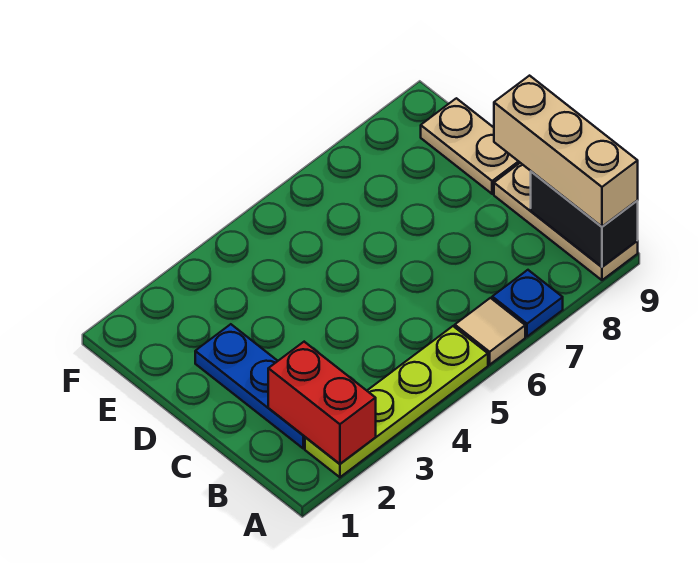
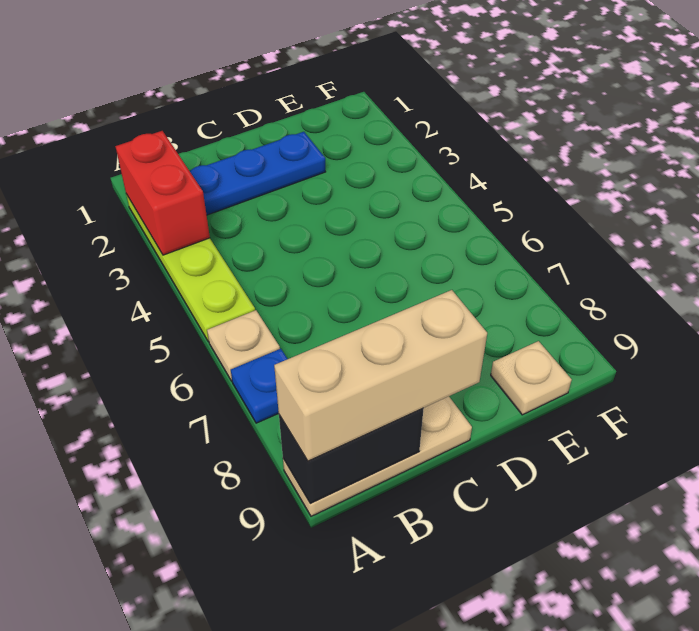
red 1x2 brick [268,342,376,464] -> red 1x2 brick turned to [115,131,210,255]
tan 1x1 tile [455,298,525,365] -> tan 1x1 plate [207,310,280,381]
tan 1x2 plate [421,98,520,194] -> tan 1x1 plate [491,341,572,415]

